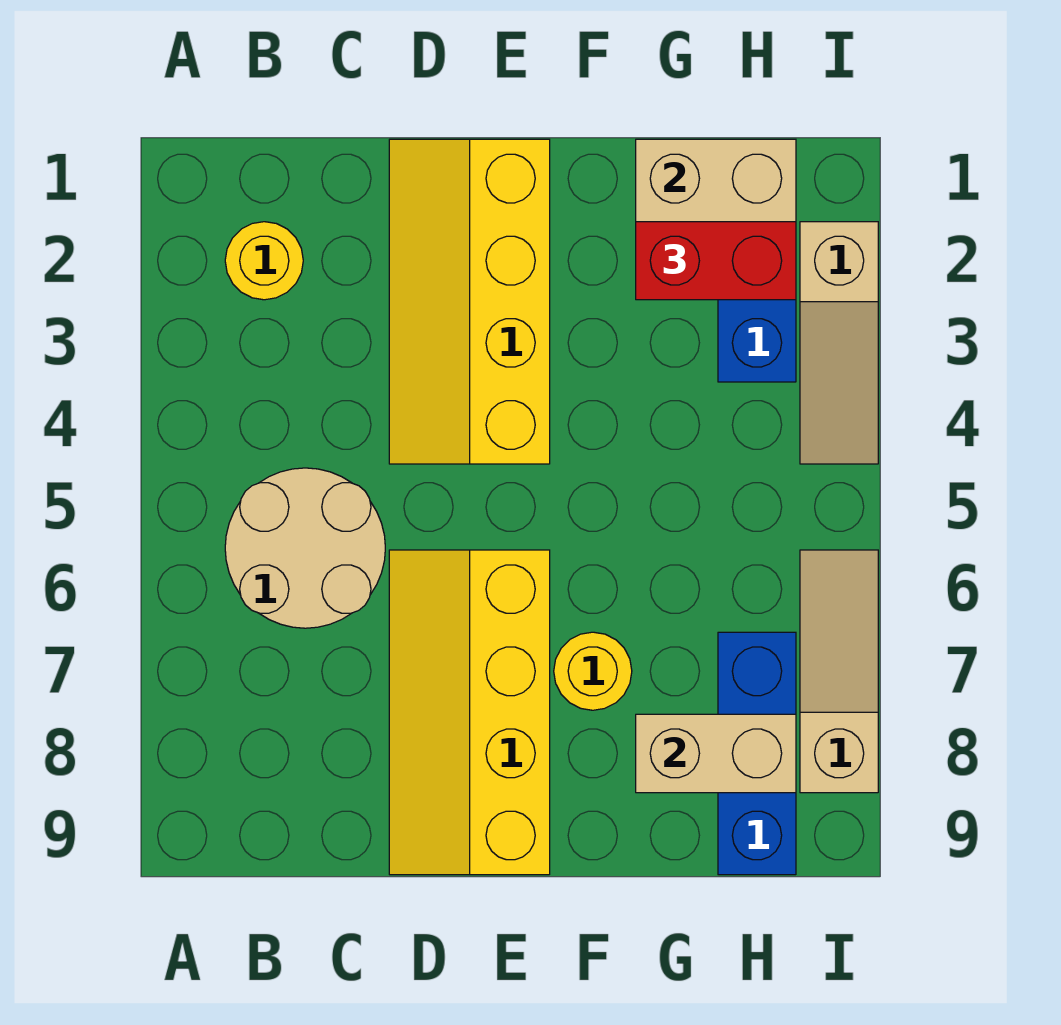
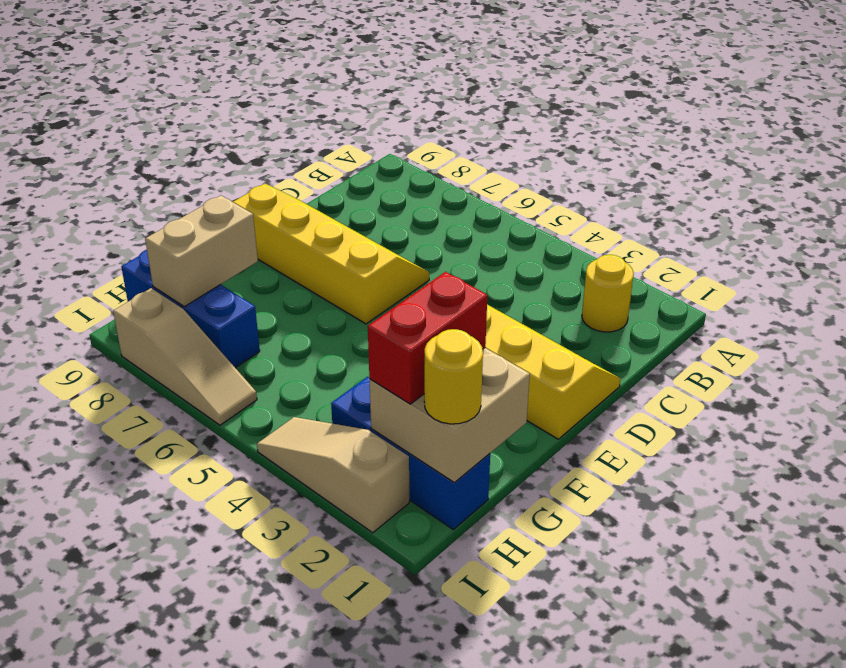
tan 2x2 round brick [225,468,385,628] -> none
yellow 1x1 round brick [554,632,632,710] -> yellow 1x1 round brick moved to [424,329,483,424]

